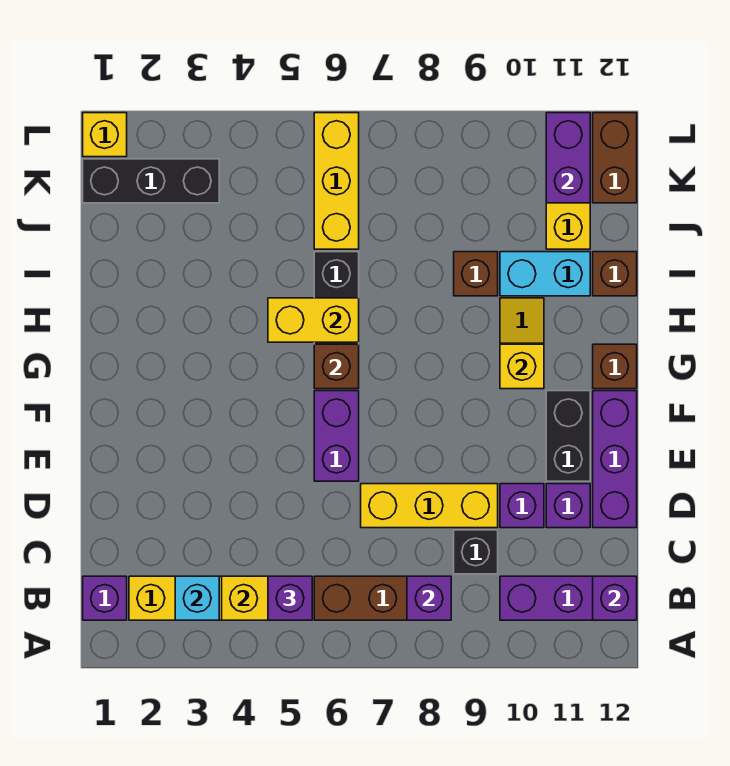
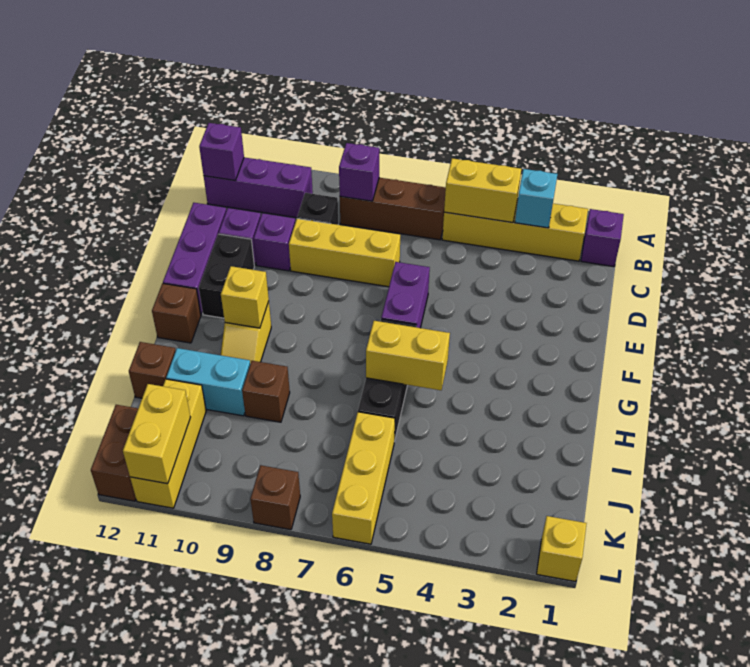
purple 1x1 brick [268,576,312,620] -> none
brown 1x1 brick [314,344,359,389] -> brown 1x1 brick moved to [250,465,300,530]
black 1x3 brick [83,159,219,203] -> none
purple 1x2 brick [546,113,590,203] -> yellow 1x2 brick [123,384,190,484]

